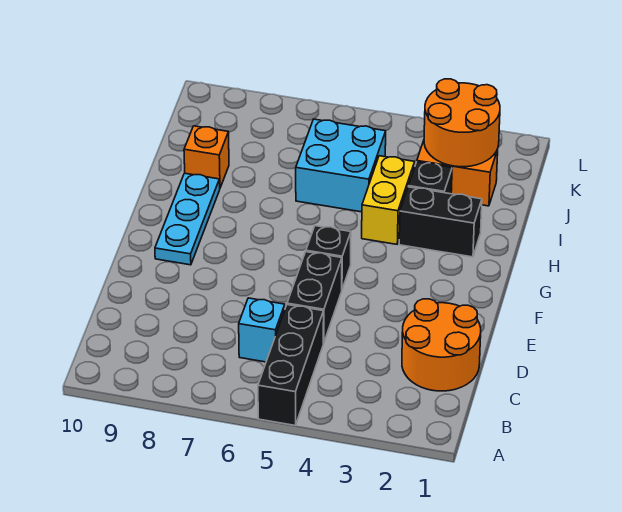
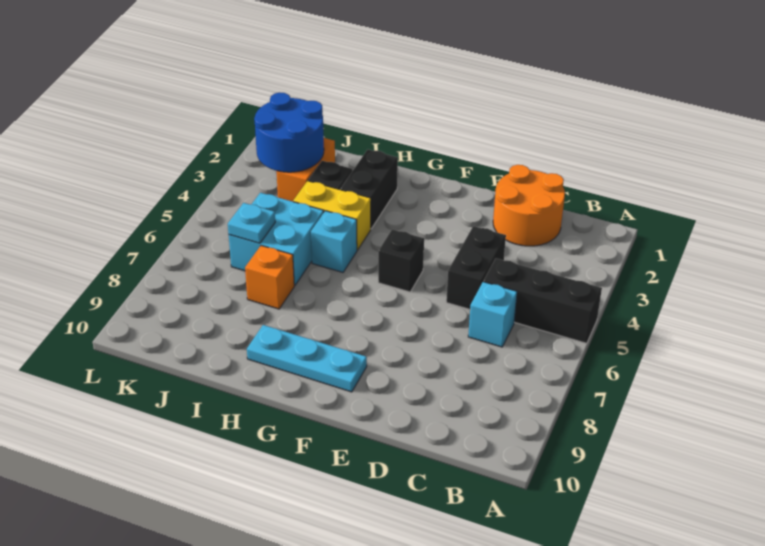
black 1x2 brick [287,252,342,343] -> black 1x2 brick turned to [446,226,506,309]
none -> cyan 1x1 brick [311,211,357,272]
orange 1x1 brick [184,126,229,188] -> orange 1x1 brick moved to [245,246,294,309]
orange 2x2 round brick [424,79,500,167] -> blue 2x2 round brick [254,92,324,172]
none -> cyan 1x1 plate [228,203,275,243]

